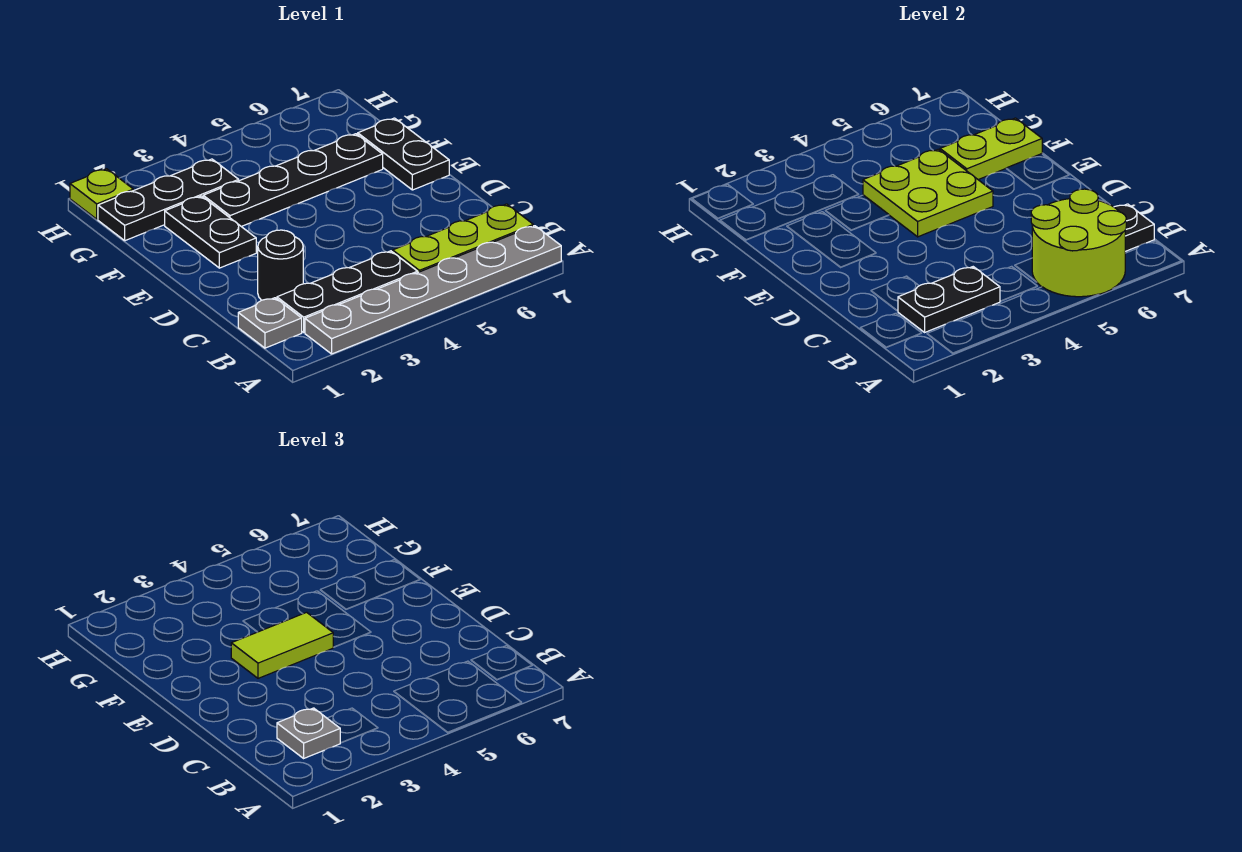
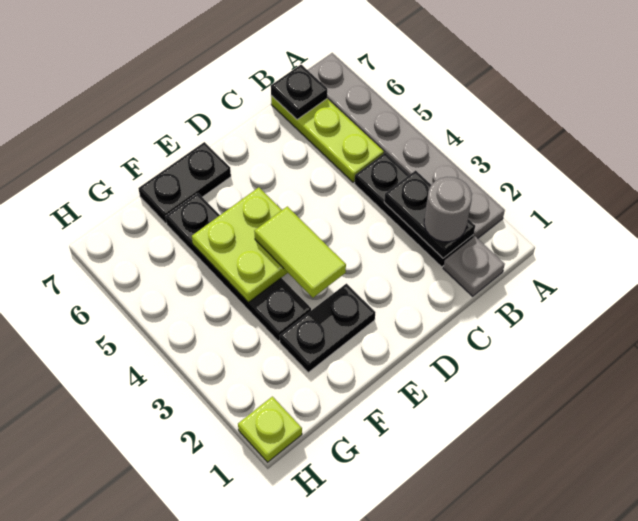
lime 2x2 round brick [1031,189,1126,297] -> none
grey 1x1 plate [277,708,340,758] -> grey 1x1 round brick [424,177,472,242]
black 1x1 round brick [258,230,303,300] -> none
lime 1x2 plate [940,118,1042,180] -> none
black 1x3 plate [98,159,239,241] -> none

